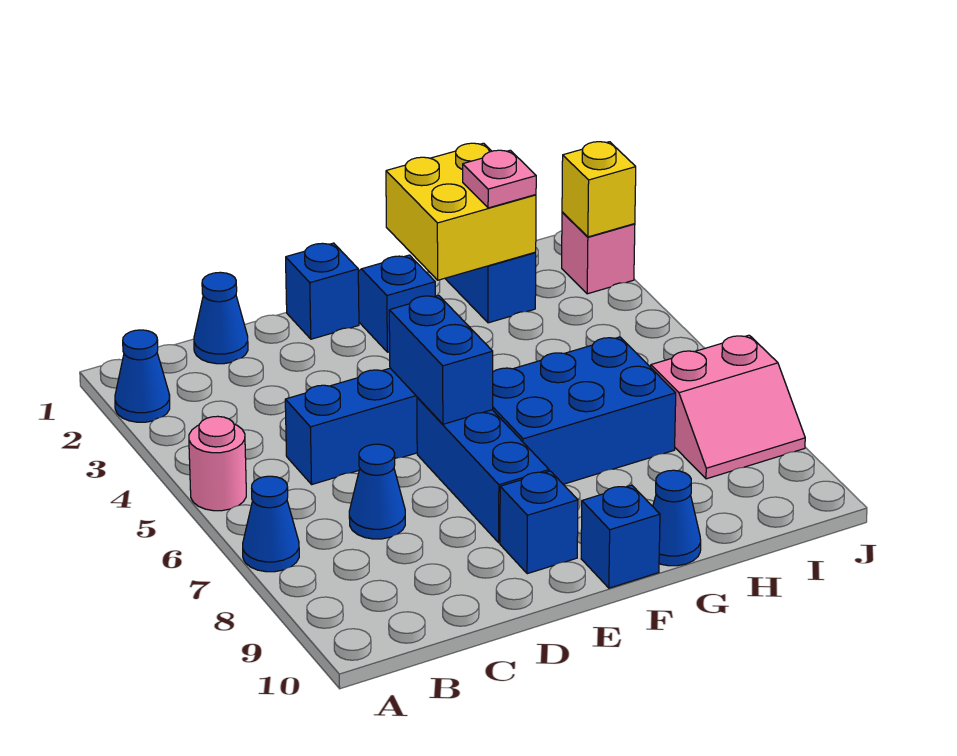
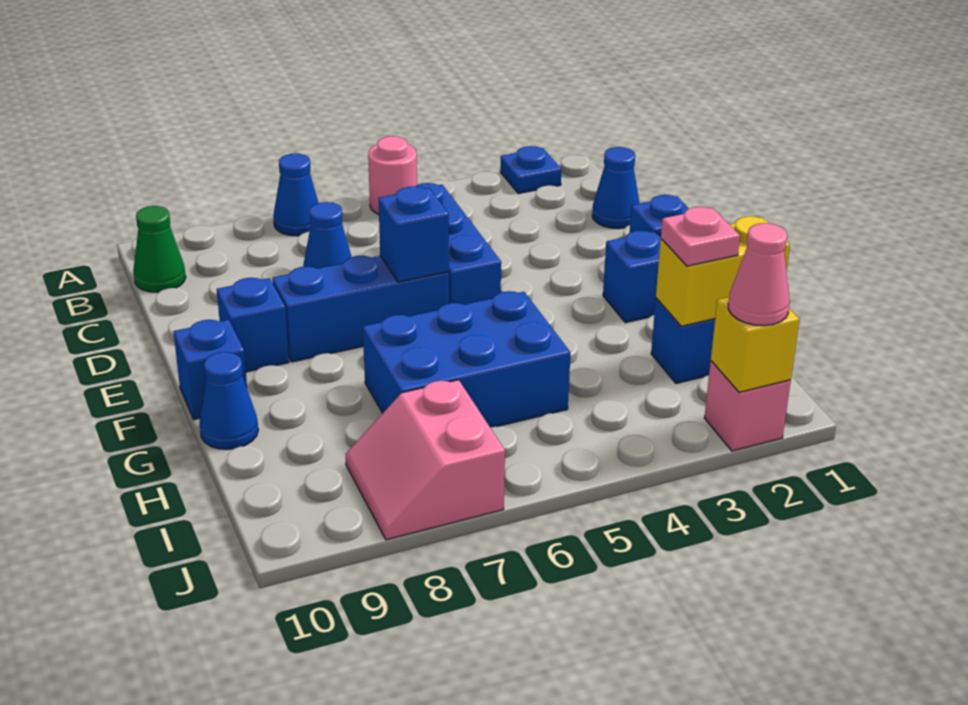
blue 1x1 cone [115,330,170,422] -> blue 1x1 plate [500,146,561,194]
none -> green 1x1 cone [133,206,186,292]
blue 1x2 brick [389,295,493,424] -> blue 1x1 brick [378,186,449,282]
blue 2x3 brick [493,337,676,484] -> blue 2x3 brick turned to [363,291,571,428]
yellow 2x2 brick [386,143,536,280] -> yellow 1x2 brick [656,216,790,326]
none -> pink 1x1 cone [728,223,790,326]

